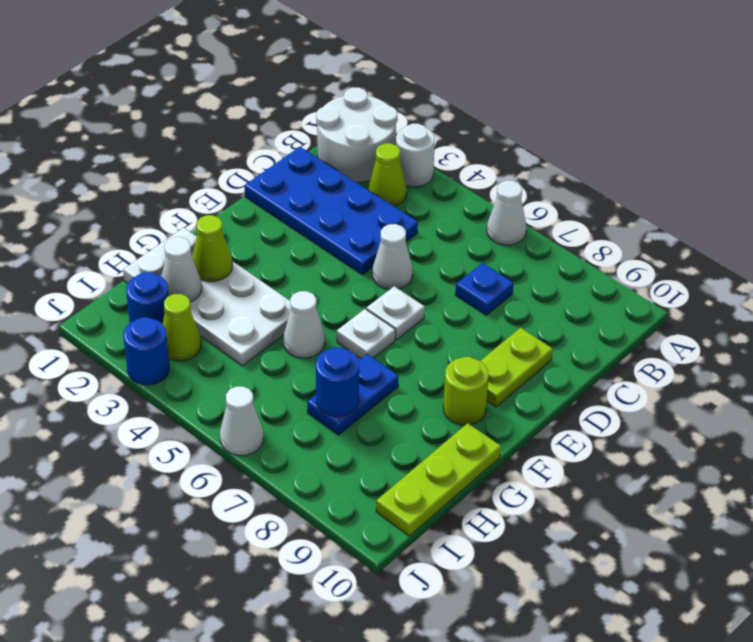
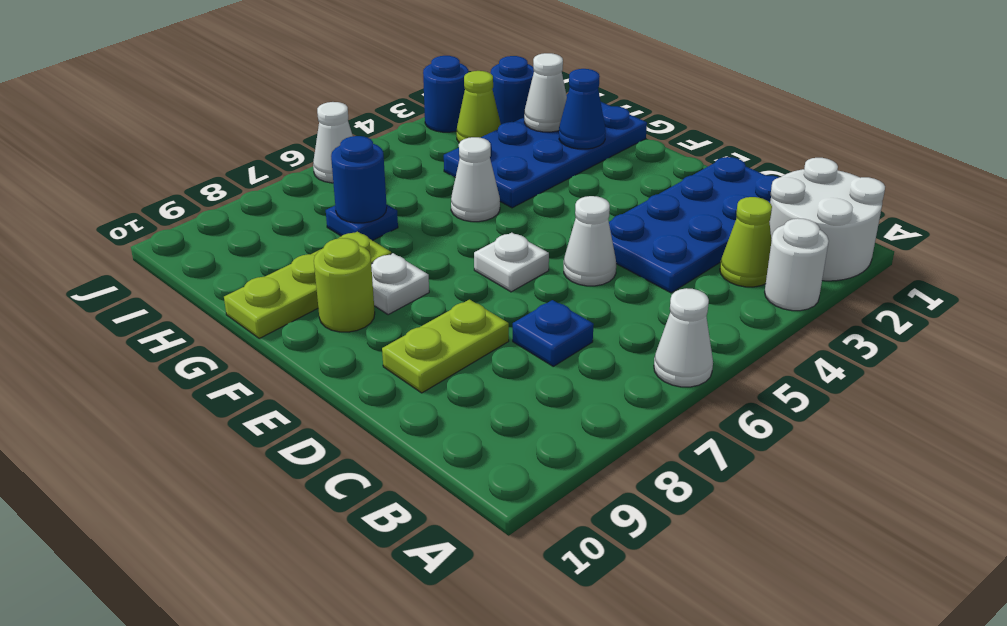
lime 1x2 plate [481,328,553,407] -> lime 1x2 plate turned to [382,300,509,393]
white 1x1 plate [337,309,395,359] -> white 1x1 plate moved to [371,253,429,315]
white 2x4 plate [123,228,291,366] -> blue 2x4 plate [444,94,647,208]
lime 1x1 cone [192,215,232,282] -> blue 1x1 cone [559,69,606,149]
blue 1x2 plate [307,354,398,435] -> blue 1x1 plate [326,204,398,241]
lime 1x3 plate [376,423,501,536] -> lime 1x3 plate turned to [224,232,391,338]

